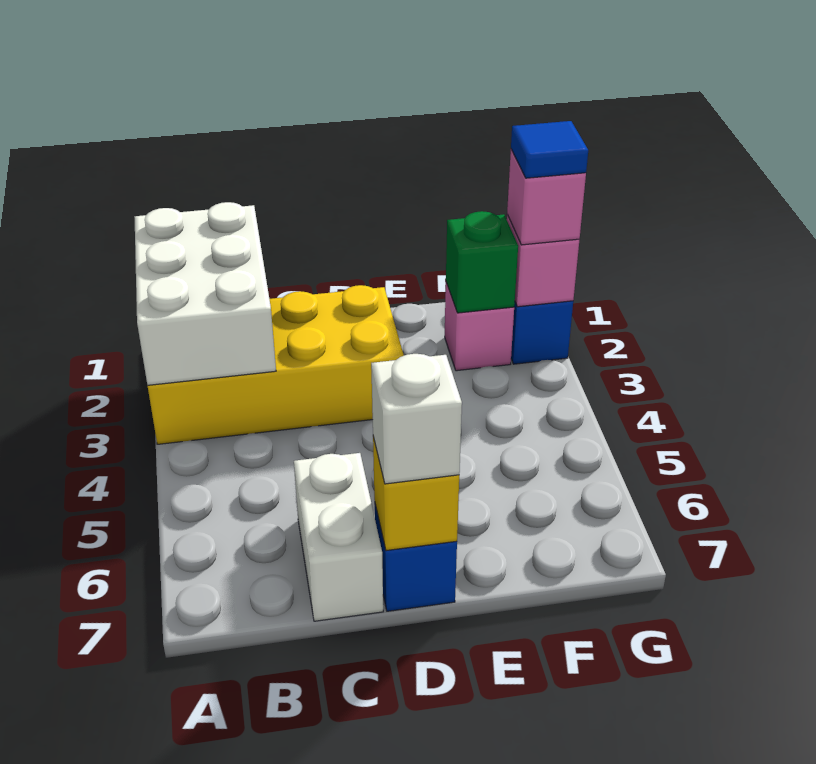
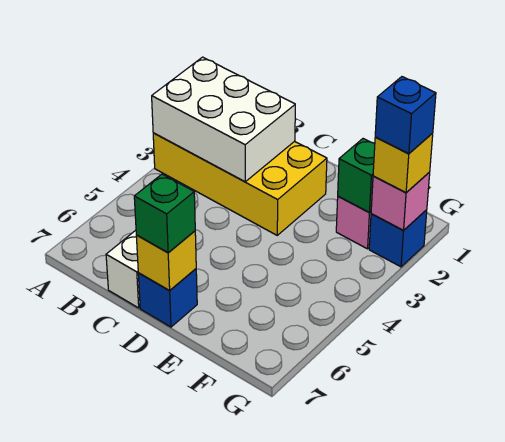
white 2x3 brick [135,202,276,385] -> white 2x3 brick turned to [152,57,295,182]
white 1x1 brick [371,354,462,484] -> green 1x1 brick [134,174,195,253]
pink 1x1 brick [507,149,586,245] -> yellow 1x1 brick [373,133,433,193]
blue 1x1 tile [511,121,588,178] -> blue 1x1 brick [375,77,436,154]

